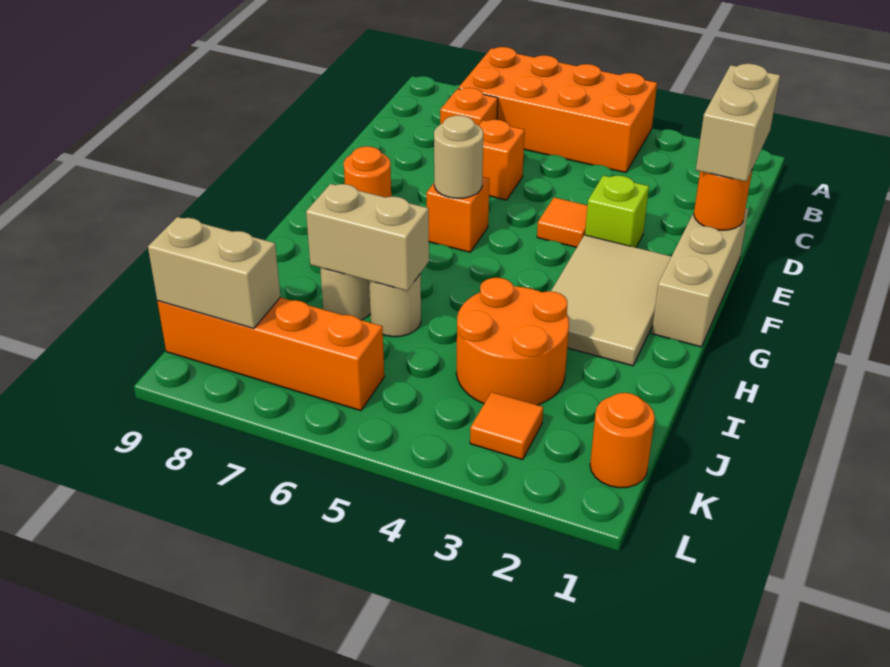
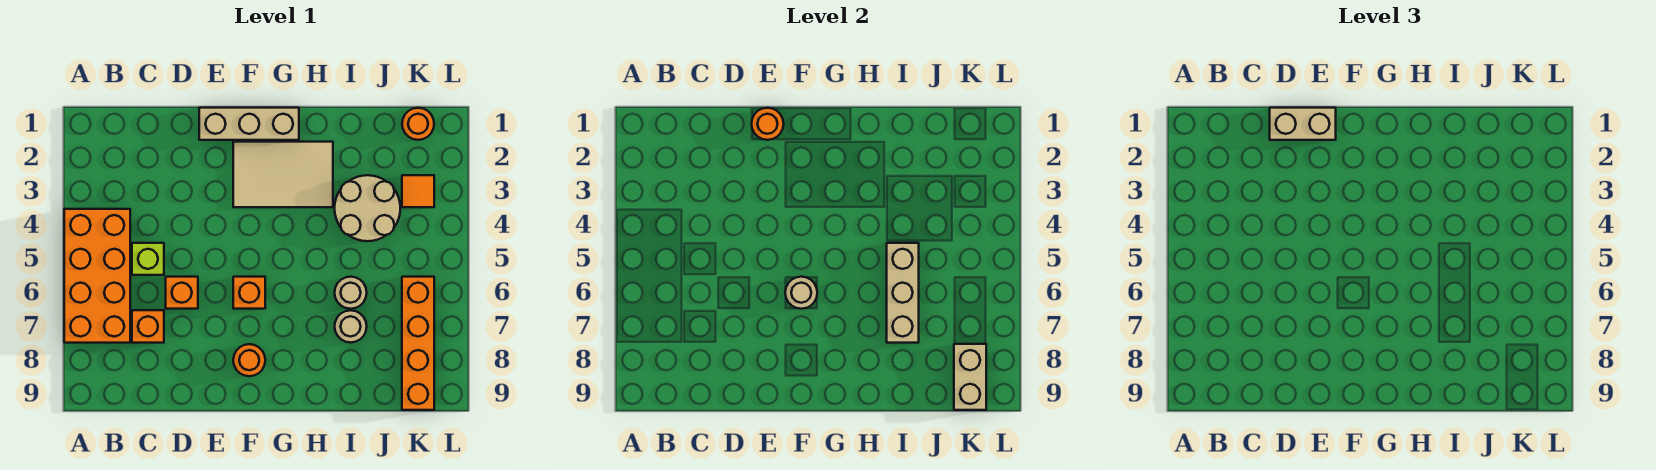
lime 1x1 brick [585,175,649,247] -> lime 1x1 brick moved to [132,243,164,275]
orange 1x1 tile [537,197,587,247] -> none
orange 2x2 round brick [456,278,569,405] -> tan 2x2 round brick [335,175,400,241]
tan 1x2 brick [306,184,429,291] -> tan 1x3 brick [887,243,919,343]

